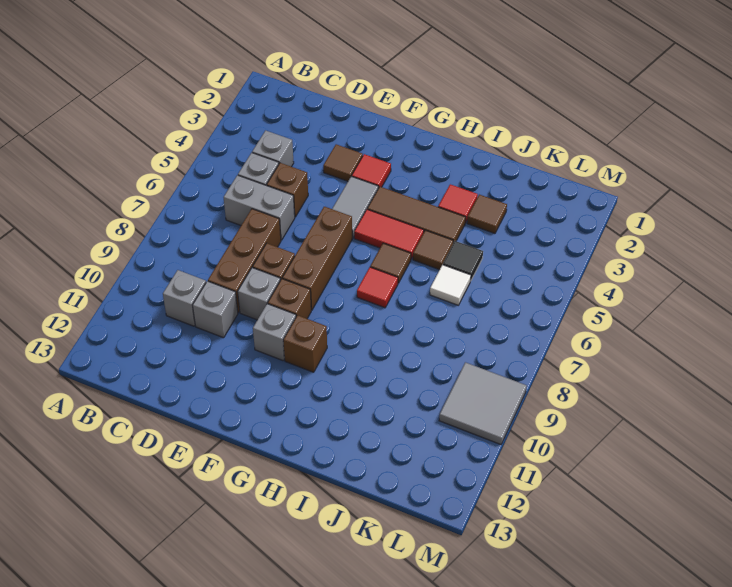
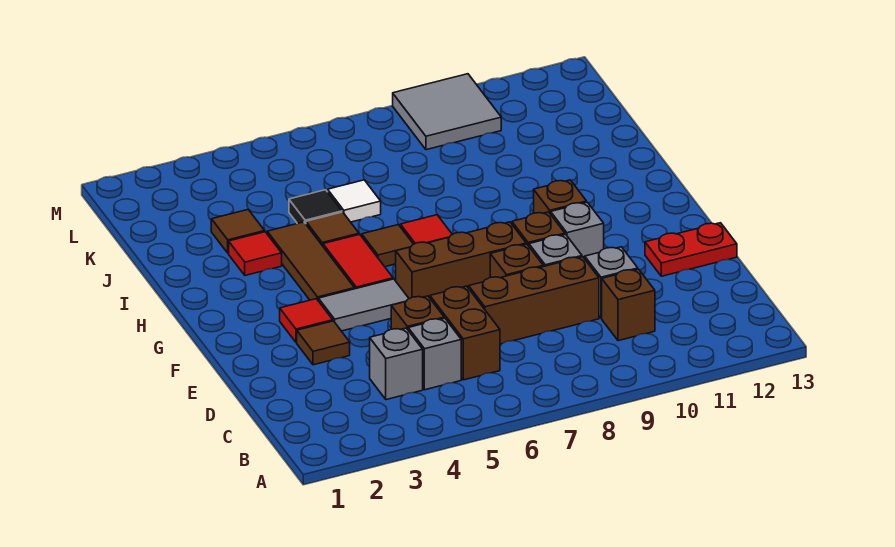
grey 1x2 brick [224,175,295,240] -> brown 1x2 brick [430,286,500,380]
grey 1x1 brick [163,270,206,326] -> brown 1x1 brick [602,269,655,341]
none -> red 1x2 plate [645,223,737,276]

